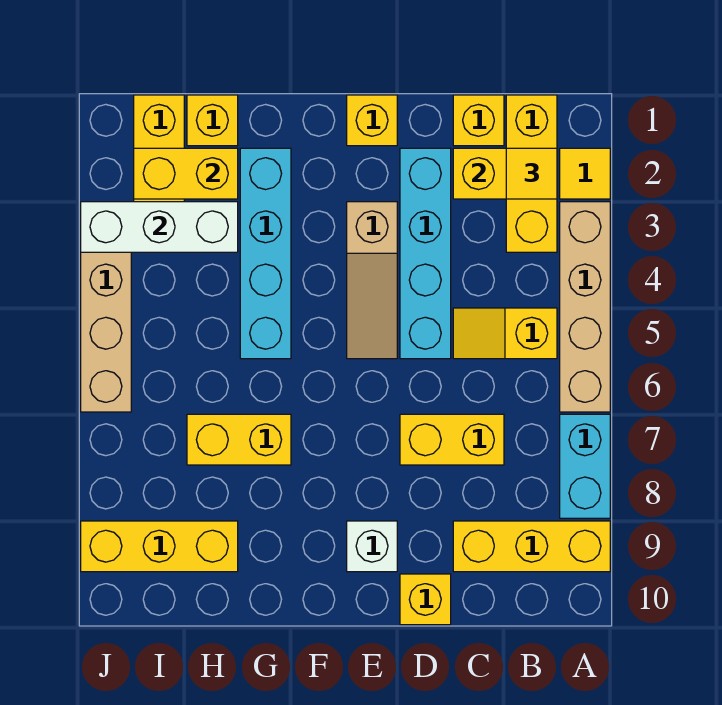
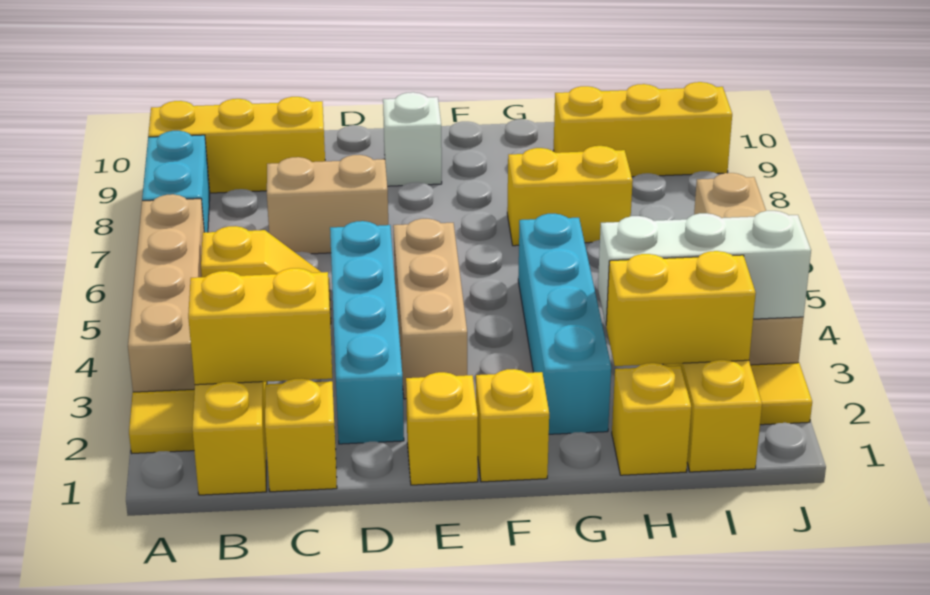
yellow 1x1 tile [506,148,557,199] -> yellow 1x1 tile moved to [751,363,812,425]
yellow 1x2 brick [400,414,504,465] -> tan 1x2 brick [267,155,388,254]
yellow 1x1 brick [400,574,451,625] -> yellow 1x1 brick moved to [476,369,549,482]
tan 1x3 slope [347,202,397,359] -> tan 1x3 brick [393,219,467,399]

